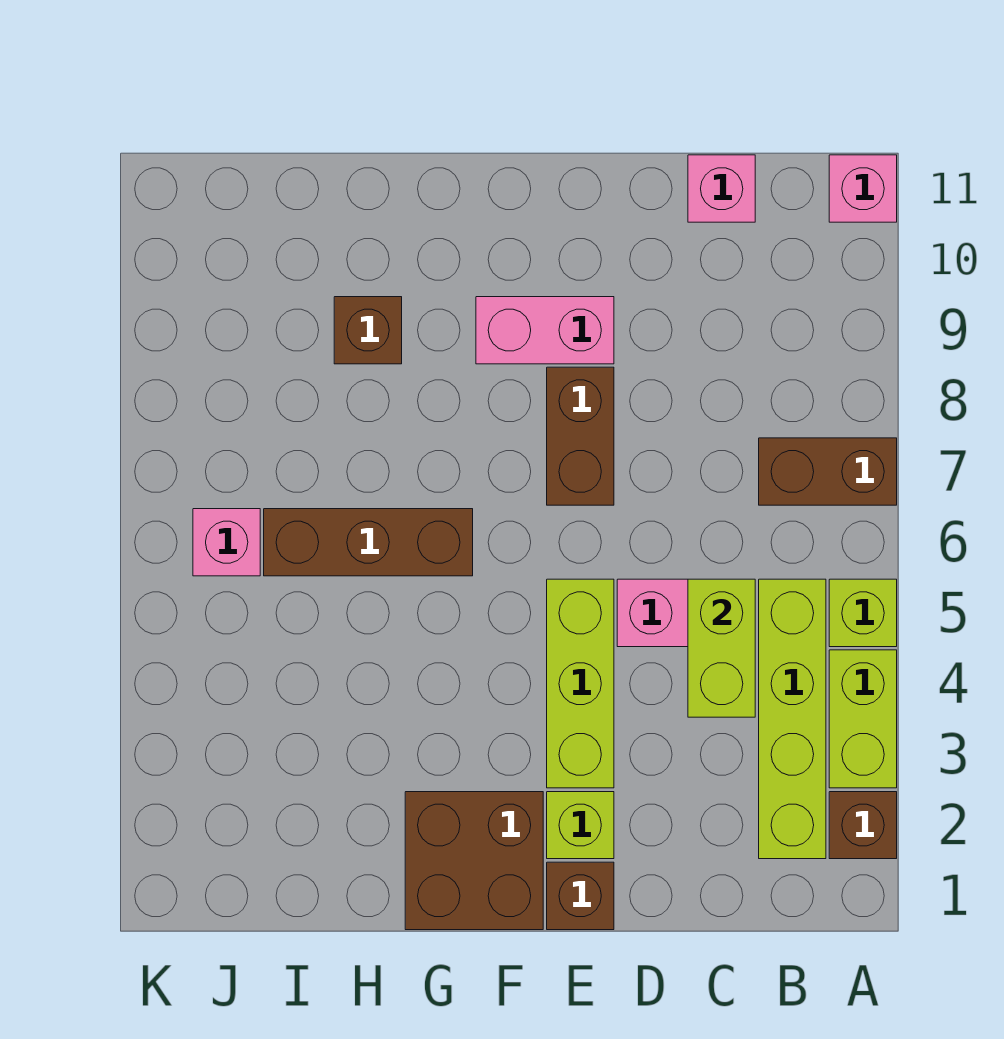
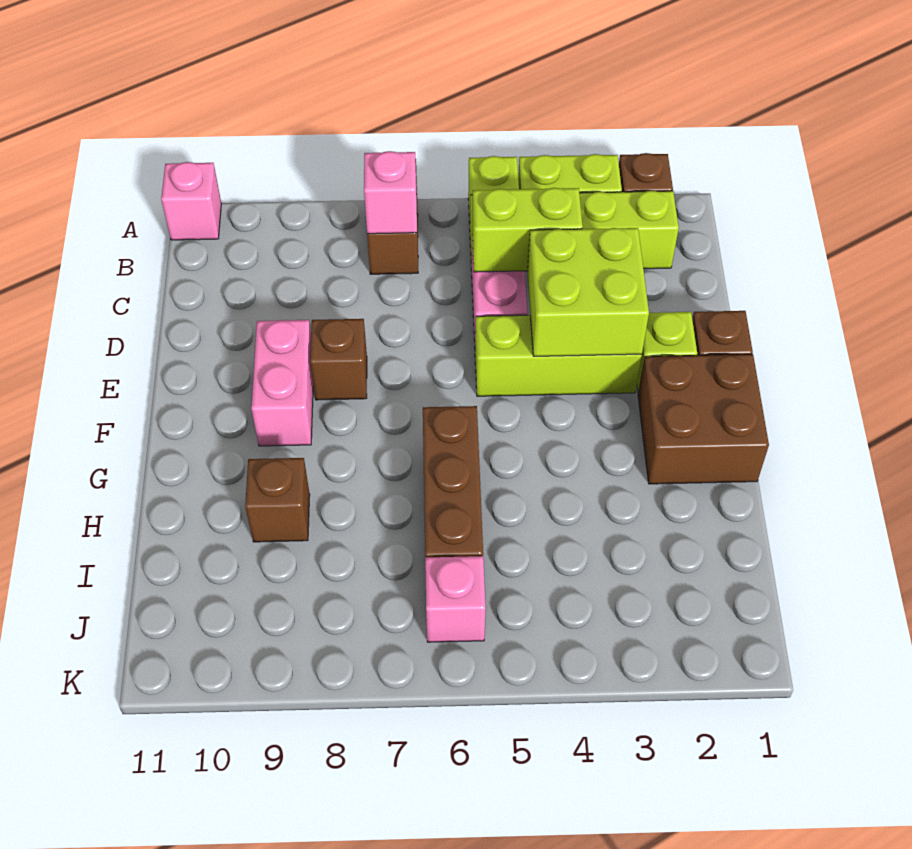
pink 1x1 brick [688,155,755,222] -> pink 1x1 brick moved to [364,151,417,234]
none -> lime 2x2 brick [527,228,649,356]
brown 1x2 brick [547,367,614,505] -> brown 1x1 brick [310,319,367,400]

